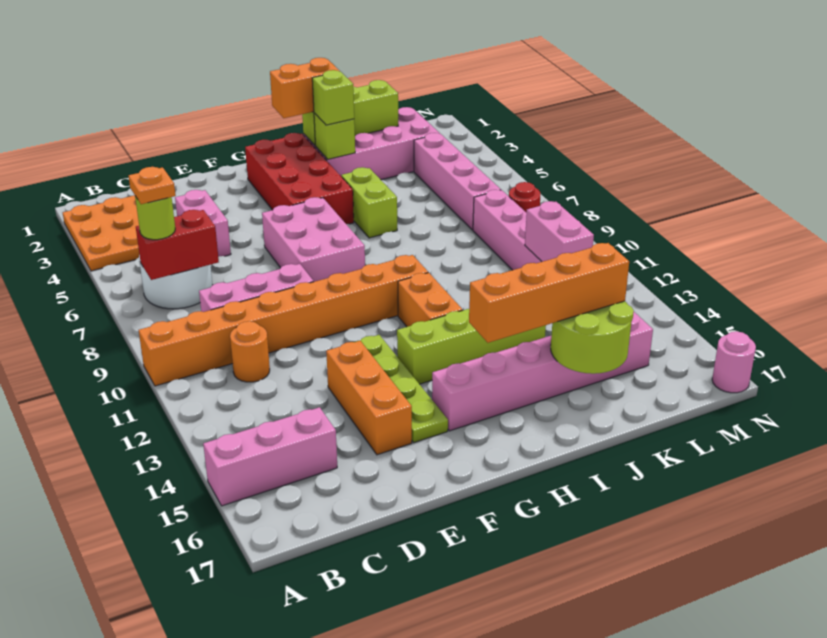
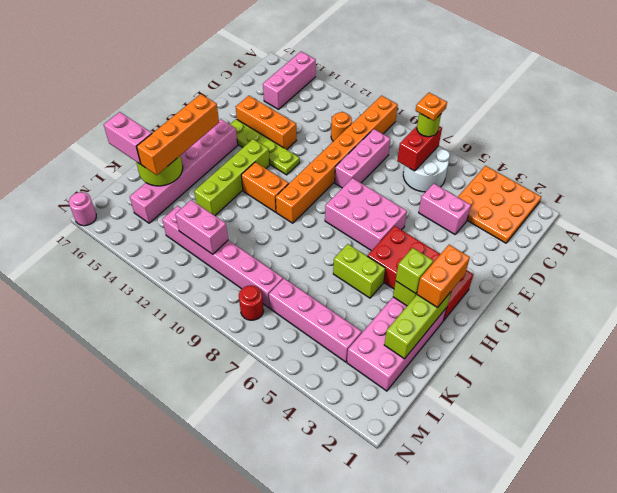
none -> pink 1x2 brick [104,112,152,164]

